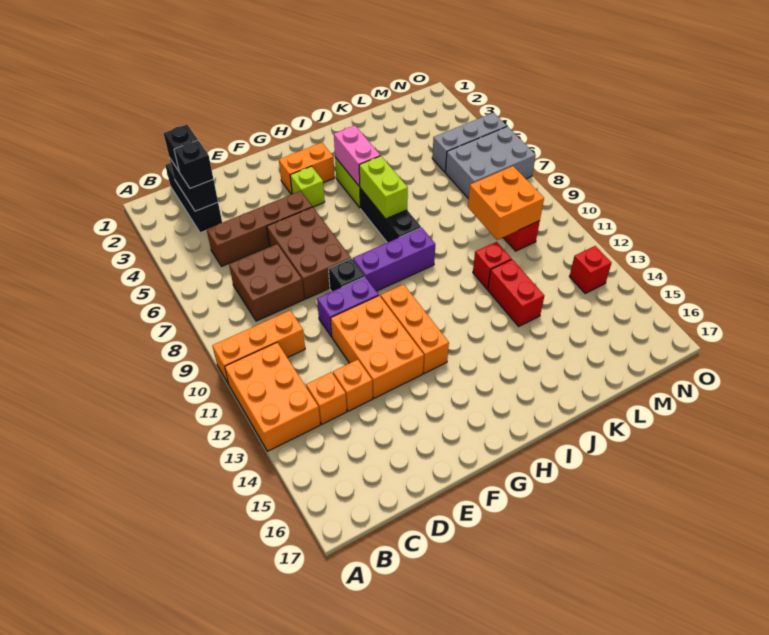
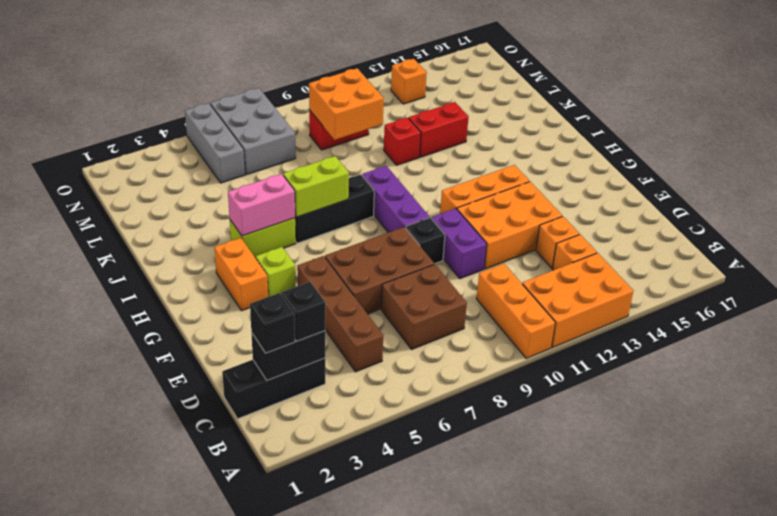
red 1x1 brick [569,246,612,293] -> orange 1x1 brick [391,59,427,104]

